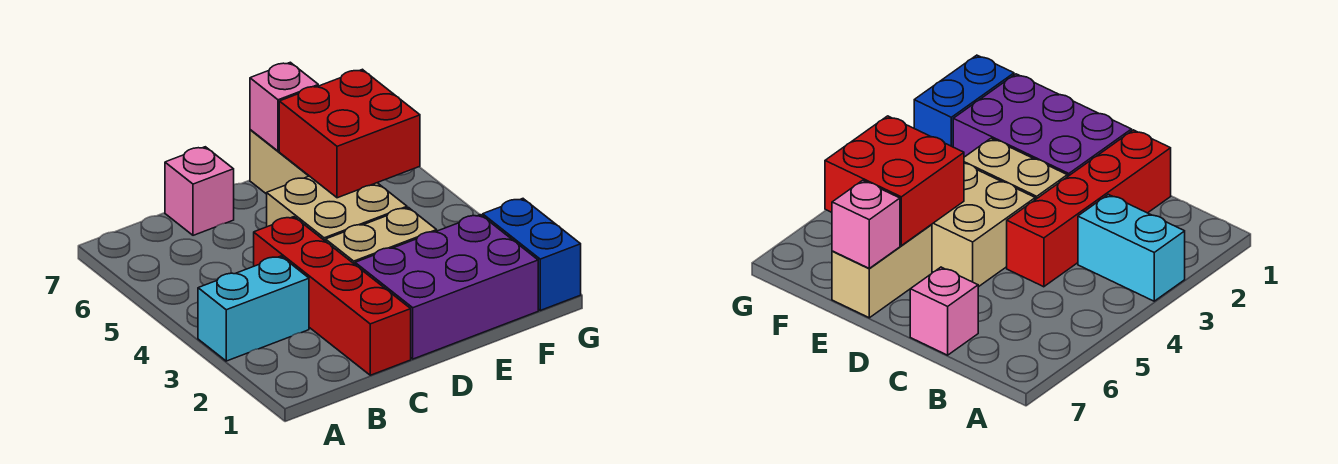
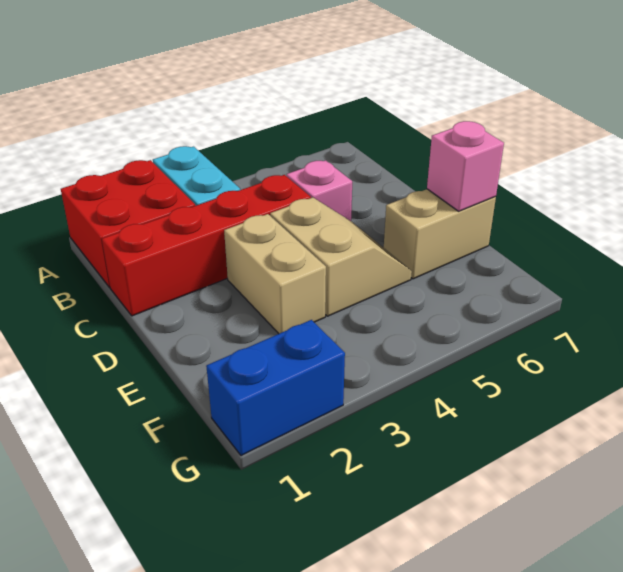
pink 1x1 brick [165,147,234,235] -> pink 1x1 brick moved to [287,160,352,221]
purple 2x3 brick [355,215,538,359] -> none
tan 2x2 brick [267,176,407,241] -> tan 2x2 slope [270,197,412,316]
red 2x2 brick [279,69,420,198] -> red 2x2 brick moved to [61,160,195,288]

